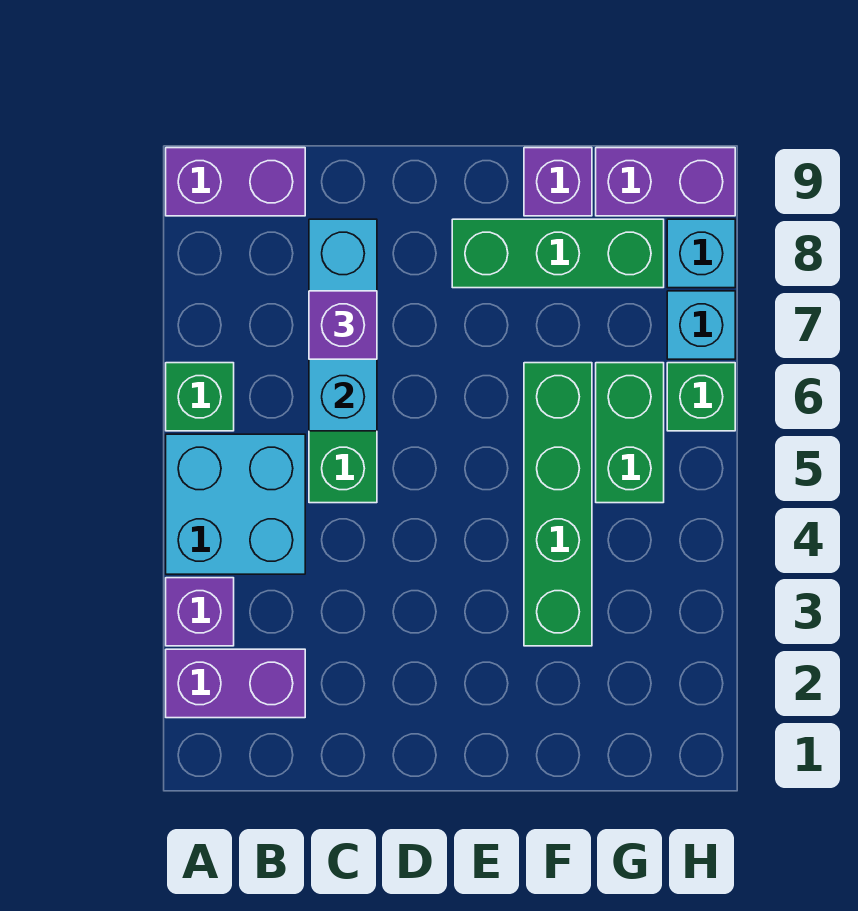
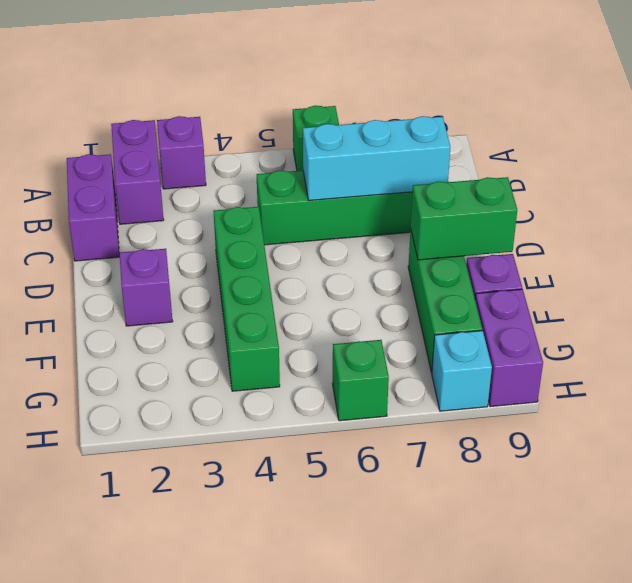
cyan 2x2 brick [166,434,305,574] -> none
purple 1x2 brick [166,148,305,216] -> purple 1x2 brick moved to [67,154,119,261]
purple 1x1 brick [309,291,377,359] -> purple 1x1 brick moved to [119,249,173,326]
green 1x4 brick [524,363,592,646] -> green 1x4 brick turned to [214,207,280,391]
green 1x2 brick [596,363,664,503] -> green 1x2 brick moved to [411,177,517,260]
cyan 1x1 brick [667,291,735,359] -> none

